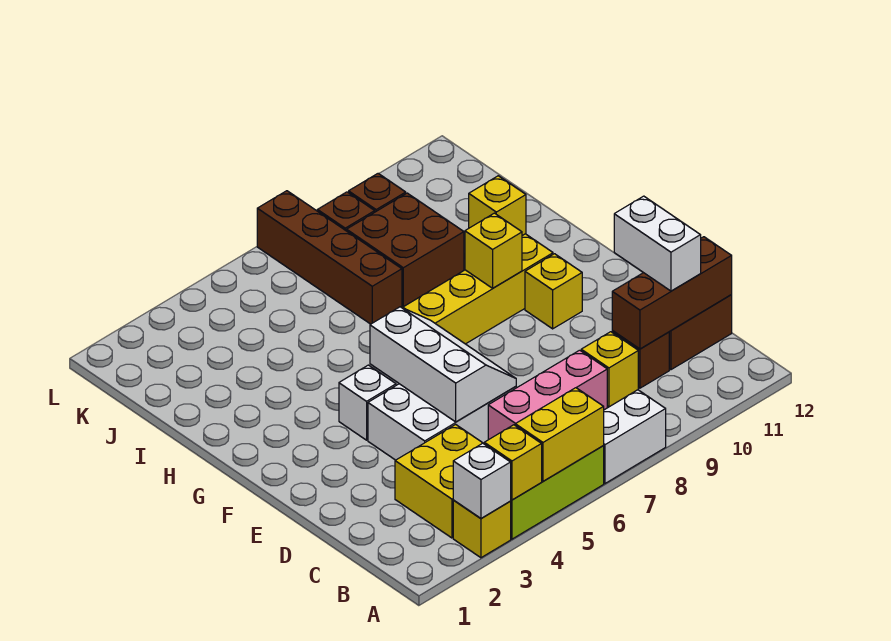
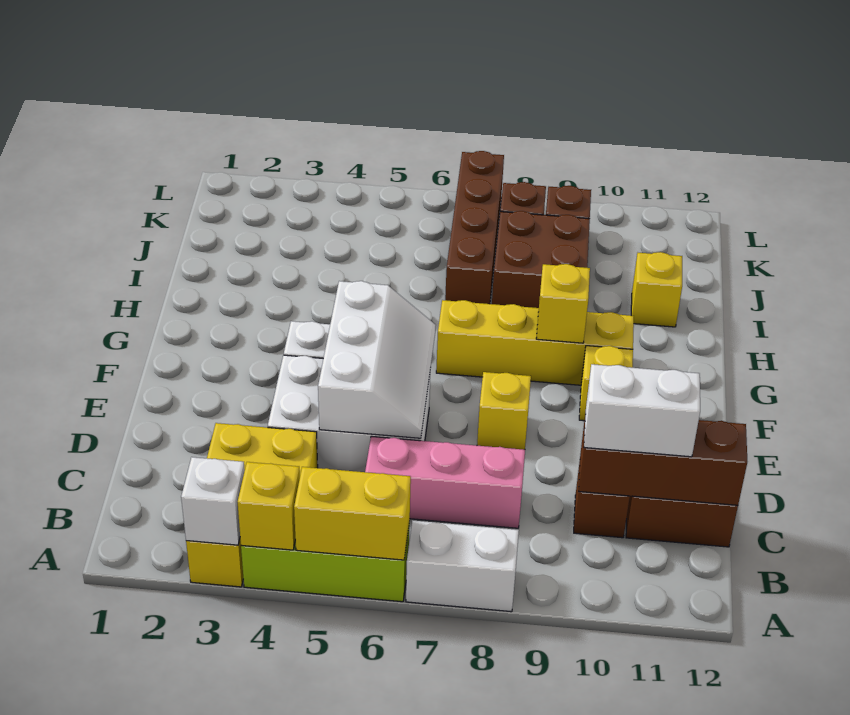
yellow 1x1 brick [581,332,638,407] -> yellow 1x1 brick moved to [477,372,531,450]
white 1x2 brick [614,196,701,291] -> white 1x2 brick turned to [584,364,700,457]

